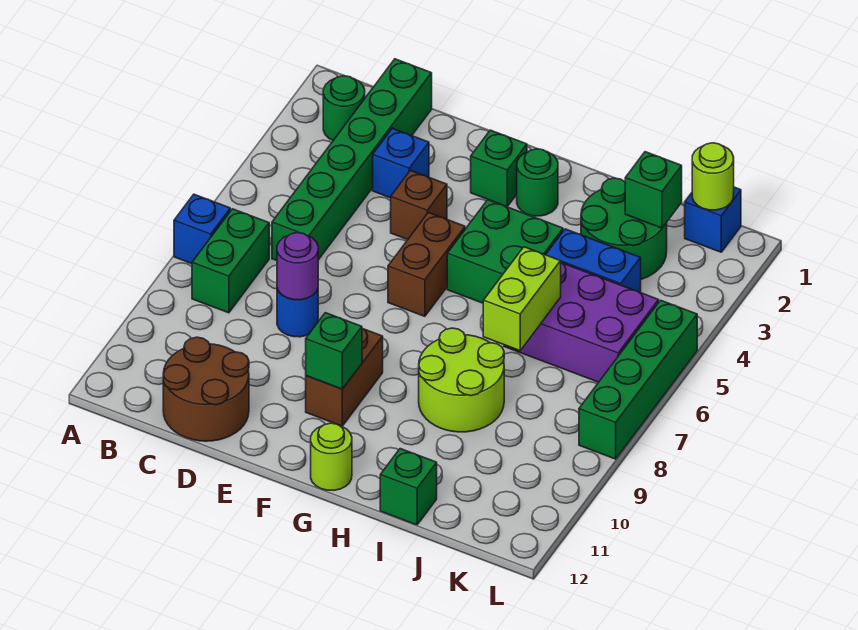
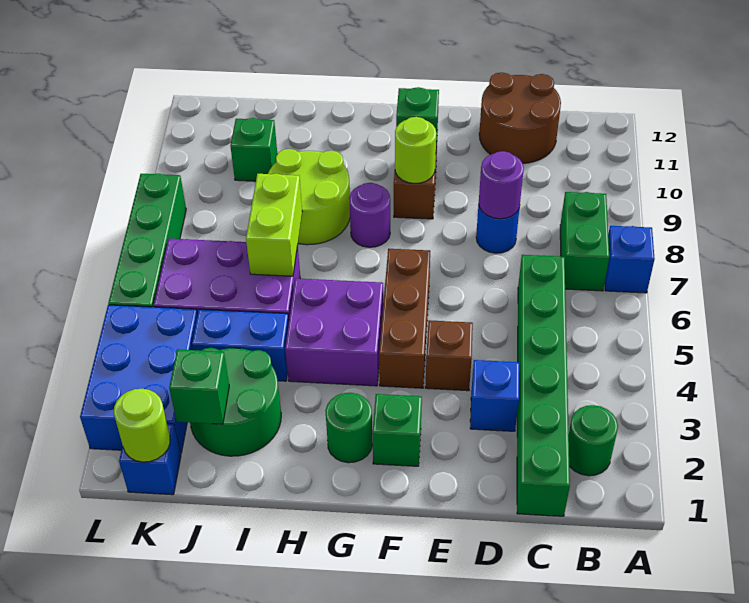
brown 1x2 brick [388,213,465,316] -> brown 1x3 brick [379,249,430,388]
green 2x2 brick [447,200,563,303] -> purple 2x2 brick [285,278,383,386]
none -> purple 1x1 round brick [349,183,390,247]
lime 1x1 round brick [311,423,352,490] -> lime 1x1 round brick moved to [395,117,436,183]
green 1x1 brick [380,449,437,525] -> green 1x1 brick moved to [230,118,277,181]
none -> blue 2x3 brick [80,305,197,453]

